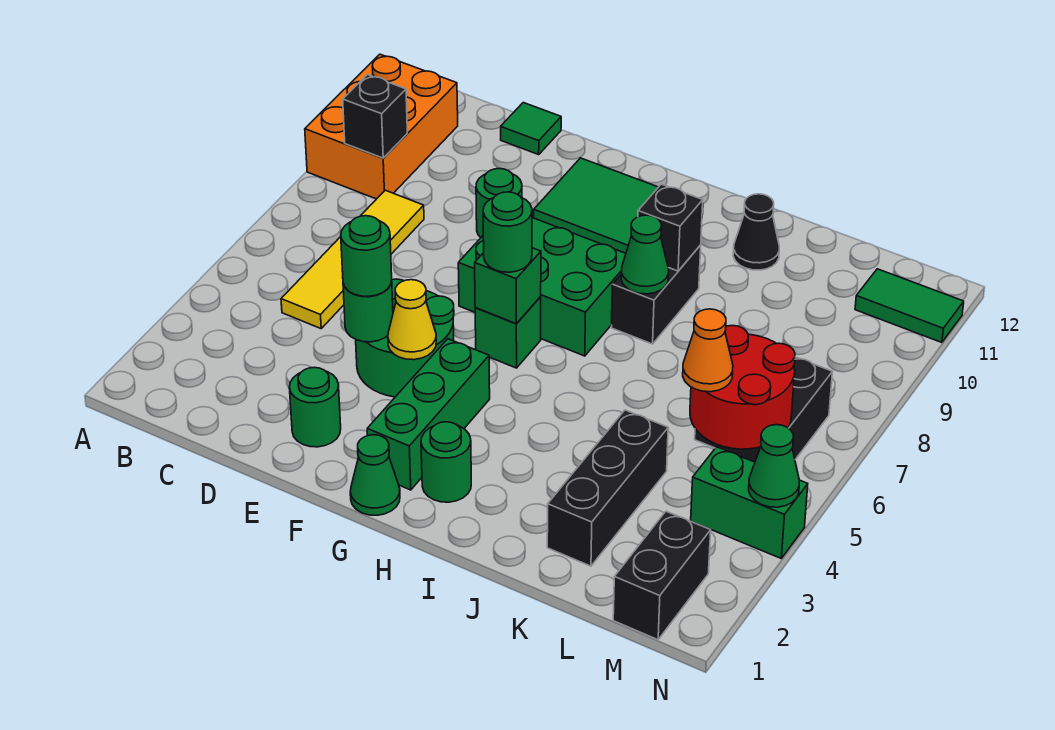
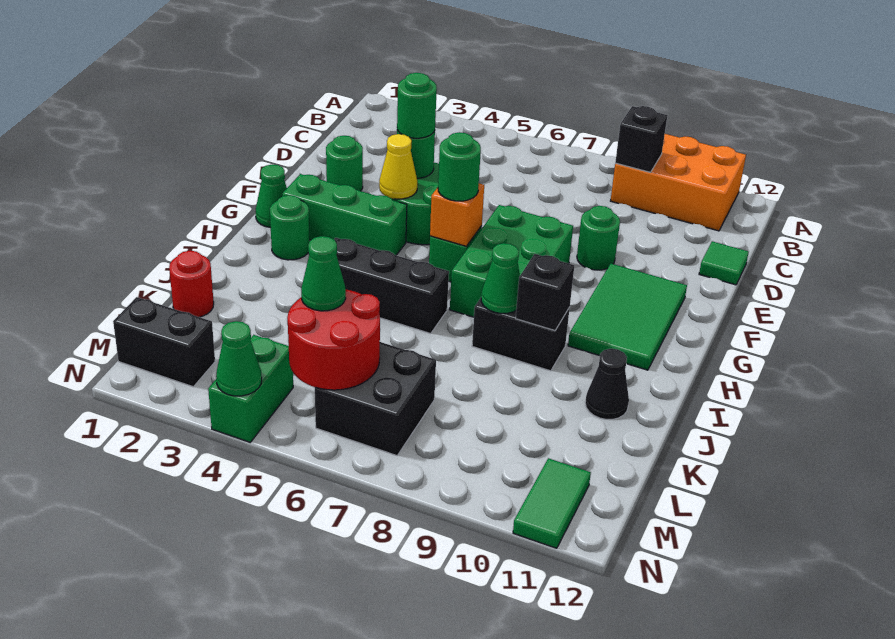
yellow 1x4 tile [281,190,424,328] -> none
green 1x1 brick [475,248,541,324] -> orange 1x1 brick [430,184,484,246]
none -> red 1x1 round brick [169,251,214,317]
black 1x3 brick [547,410,668,566] -> black 1x3 brick moved to [334,238,449,333]
orange 1x1 cone [683,309,733,392] -> green 1x1 cone [301,236,346,311]

